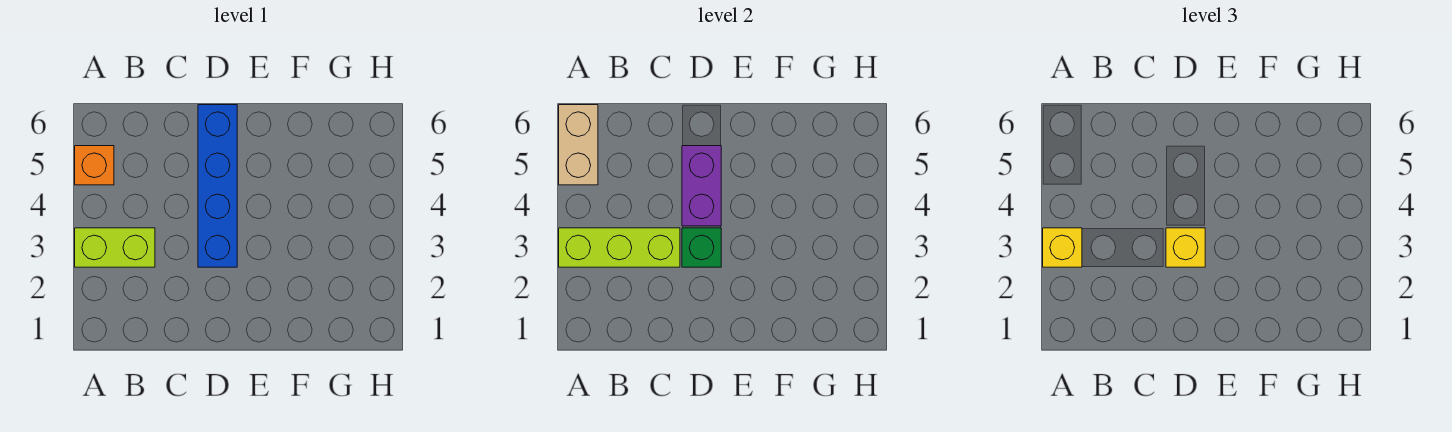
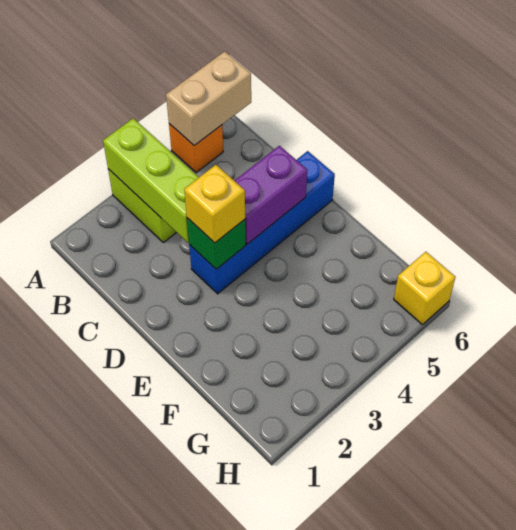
yellow 1x1 brick [1043,228,1082,267] -> yellow 1x1 brick moved to [394,252,455,325]

